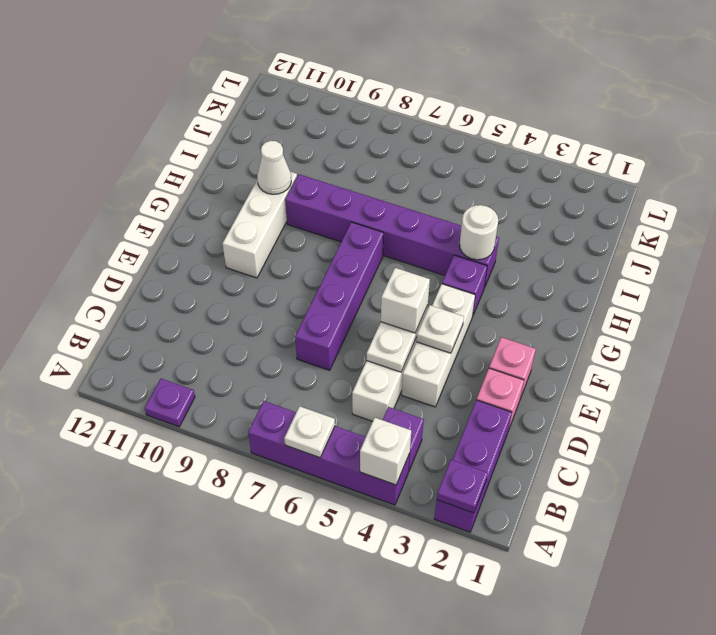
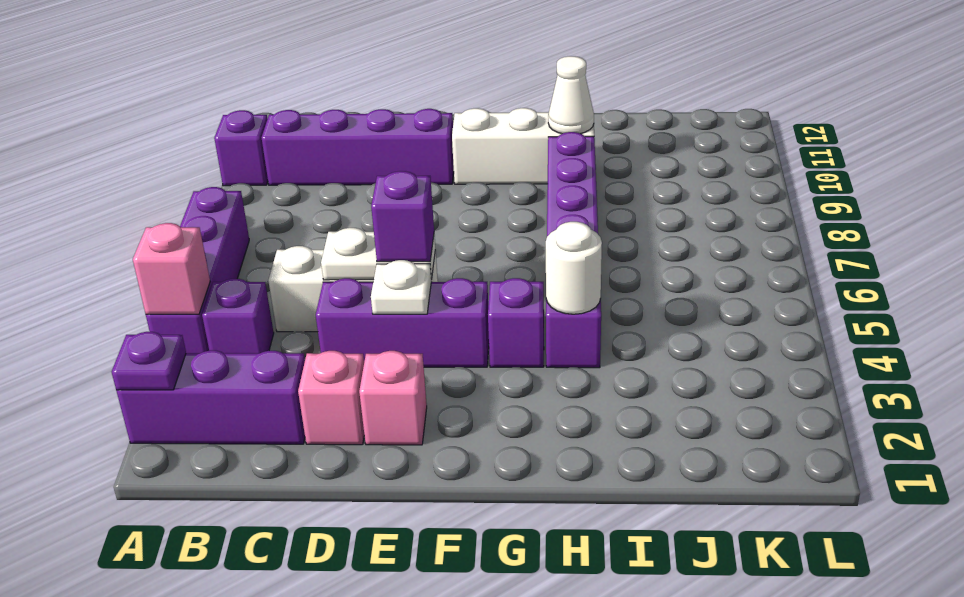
white 1x1 brick [360,418,411,485] -> pink 1x1 brick [133,223,210,314]
white 1x1 plate [284,406,335,458] -> none
purple 1x1 plate [145,379,195,427] -> purple 1x1 brick [214,110,268,186]
white 1x3 brick [402,284,475,407] -> purple 1x3 brick [316,278,489,367]
purple 1x4 brick [295,222,383,370] -> purple 1x4 brick moved to [261,109,454,185]
white 1x1 brick [381,268,430,333] -> purple 1x1 brick [371,171,434,262]

